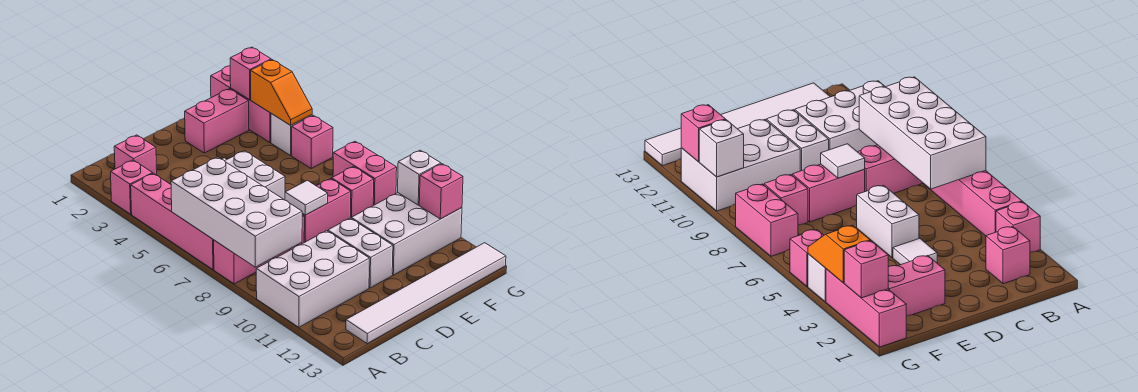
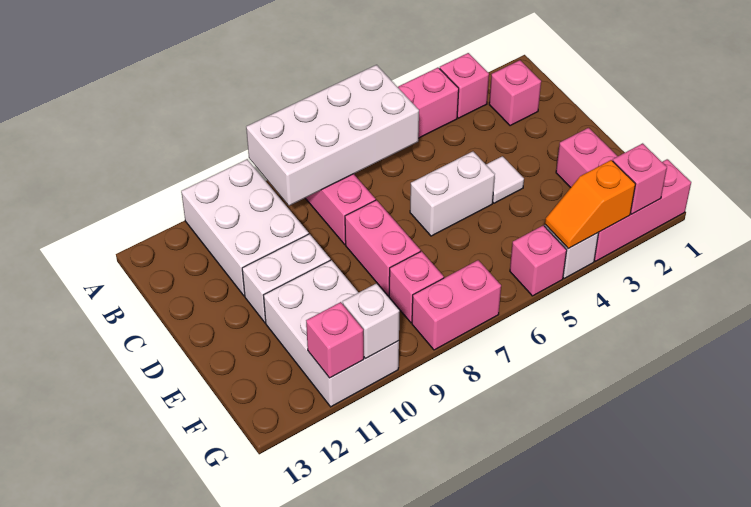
white 1x6 tile [346,243,506,344] -> none
white 1x1 tile [285,180,328,215] -> none

